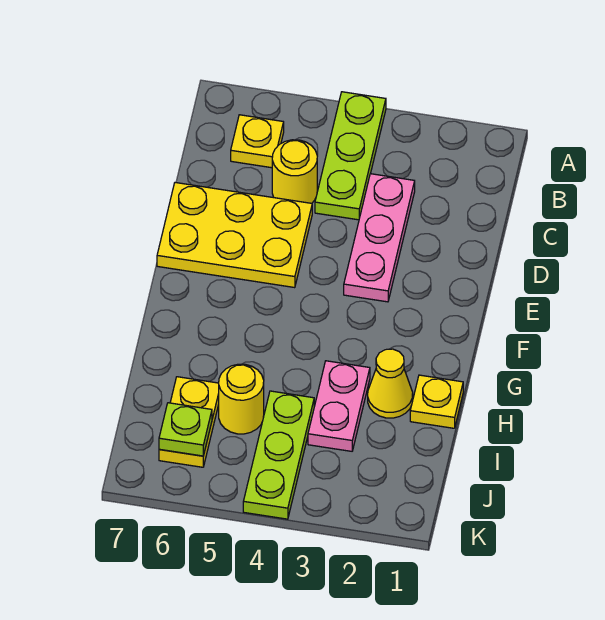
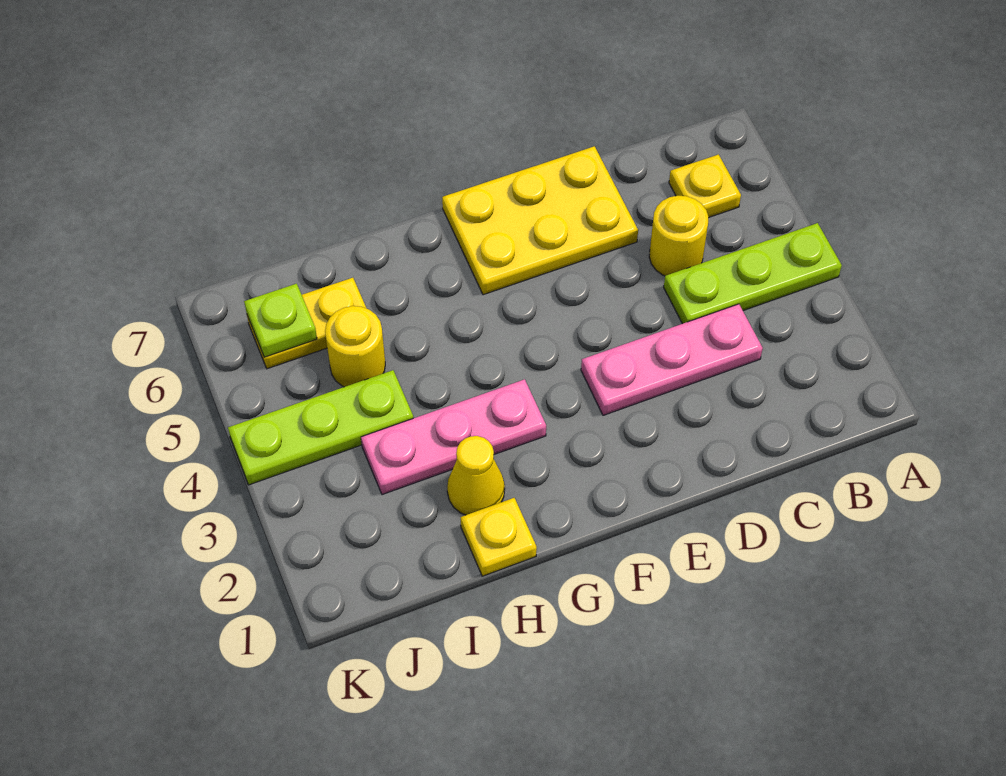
yellow 2x3 plate [157,183,312,288] -> yellow 2x3 plate turned to [442,146,638,295]
pink 1x2 plate [308,361,370,451] -> pink 1x3 plate [361,379,546,495]

